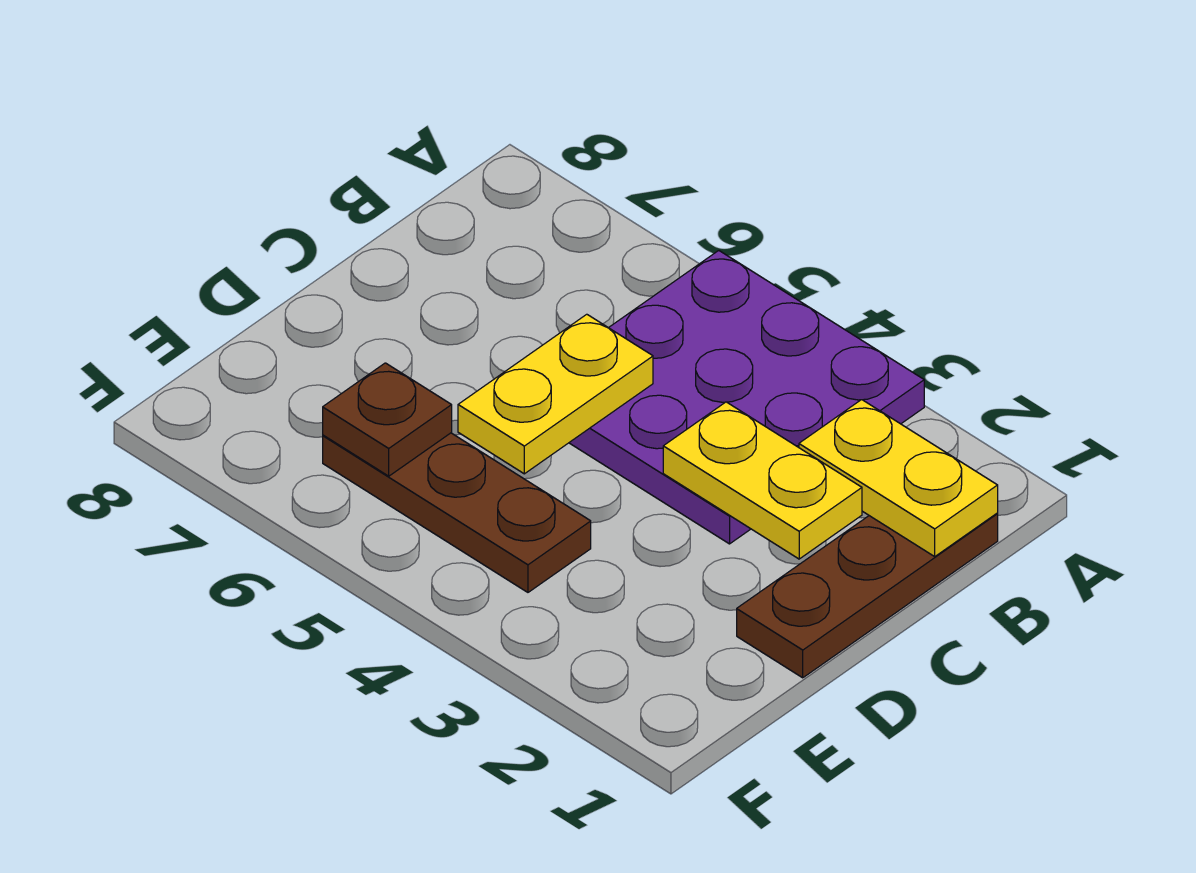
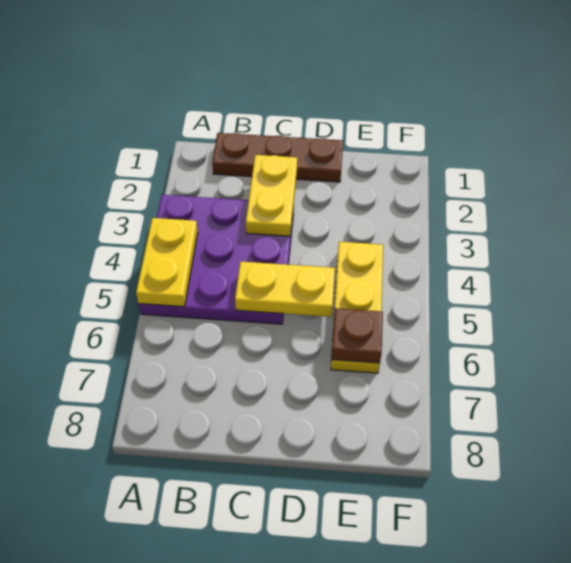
yellow 1x2 plate [799,400,998,556] -> yellow 1x2 plate moved to [136,218,198,307]
brown 1x3 plate [323,433,591,592] -> yellow 1x3 plate [331,242,383,373]

